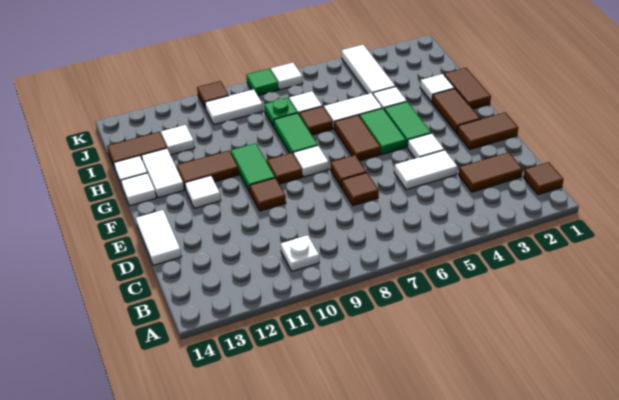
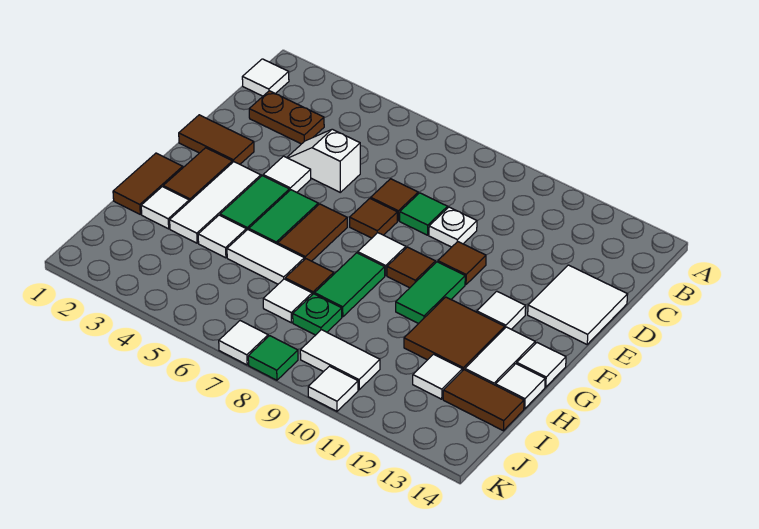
brown 1x1 tile [524,162,564,195] -> white 1x1 tile [242,59,289,96]
white 1x1 plate [281,235,319,271] -> white 1x1 plate moved to [429,207,477,247]
brown 1x2 tile [459,152,523,192] -> brown 1x2 plate [249,91,324,144]
white 1x2 tile [394,150,457,190] -> white 1x2 slope [287,129,360,192]
none -> green 1x1 tile [400,193,447,235]
white 1x2 tile [136,210,182,265] -> white 2x2 tile [528,265,628,344]
brown 1x2 tile [177,151,239,189] -> brown 2x2 tile [404,297,505,371]
white 1x3 tile [342,45,395,94] -> white 1x3 tile moved to [170,162,261,243]
brown 1x1 tile [197,81,229,109] -> white 1x1 tile [308,366,358,411]

